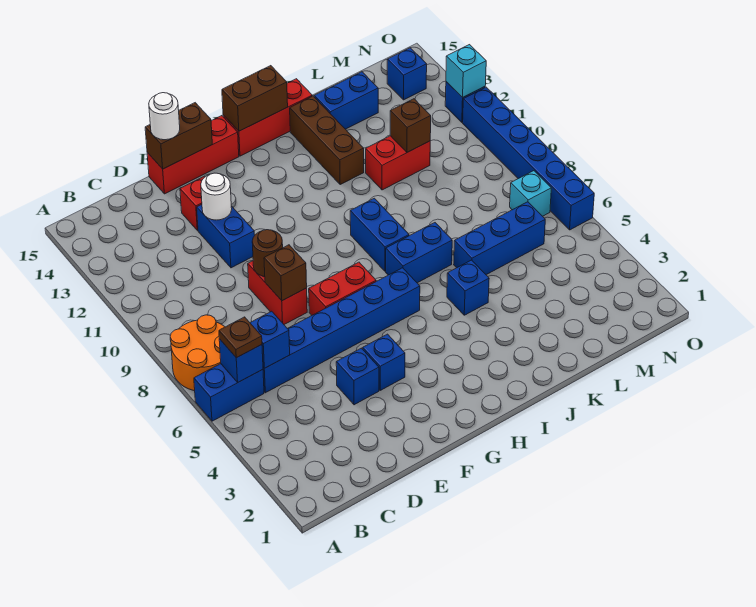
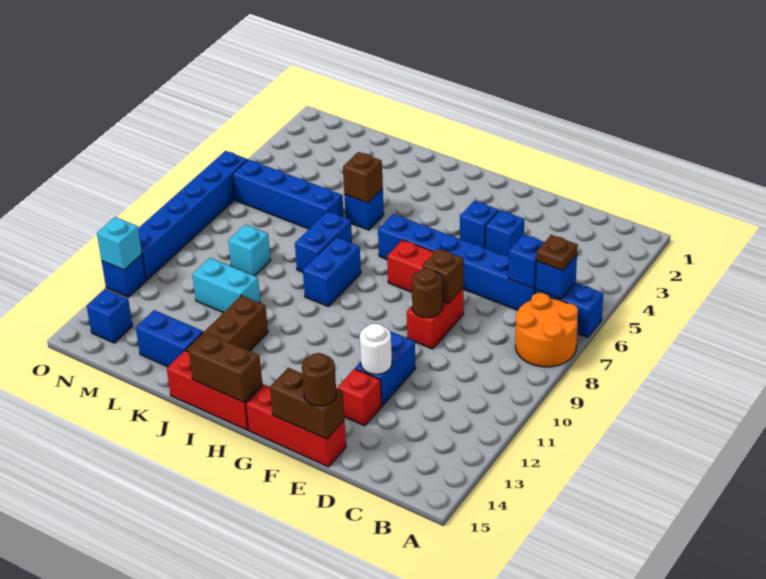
white 1x1 round brick [149,93,180,140] -> brown 1x1 round brick [302,353,336,406]
blue 1x2 brick [386,223,452,283] -> blue 1x2 brick turned to [295,211,352,272]
blue 1x3 brick [454,202,545,275] -> blue 1x4 brick [233,160,344,229]
red 1x2 brick [366,136,430,190] -> cyan 1x2 brick [193,258,260,313]
brown 1x1 brick [390,99,431,152] -> brown 1x1 brick moved to [343,152,383,203]
cyan 1x1 brick [510,171,551,216] -> cyan 1x1 brick moved to [228,225,271,276]

